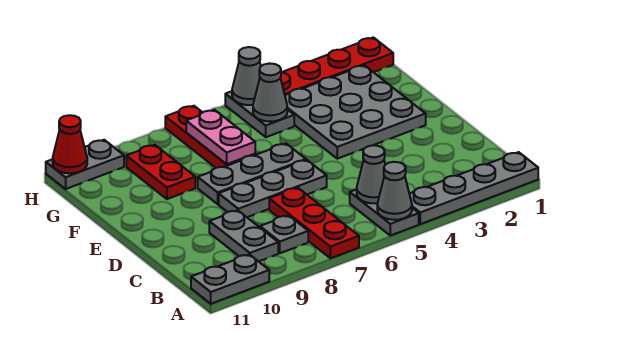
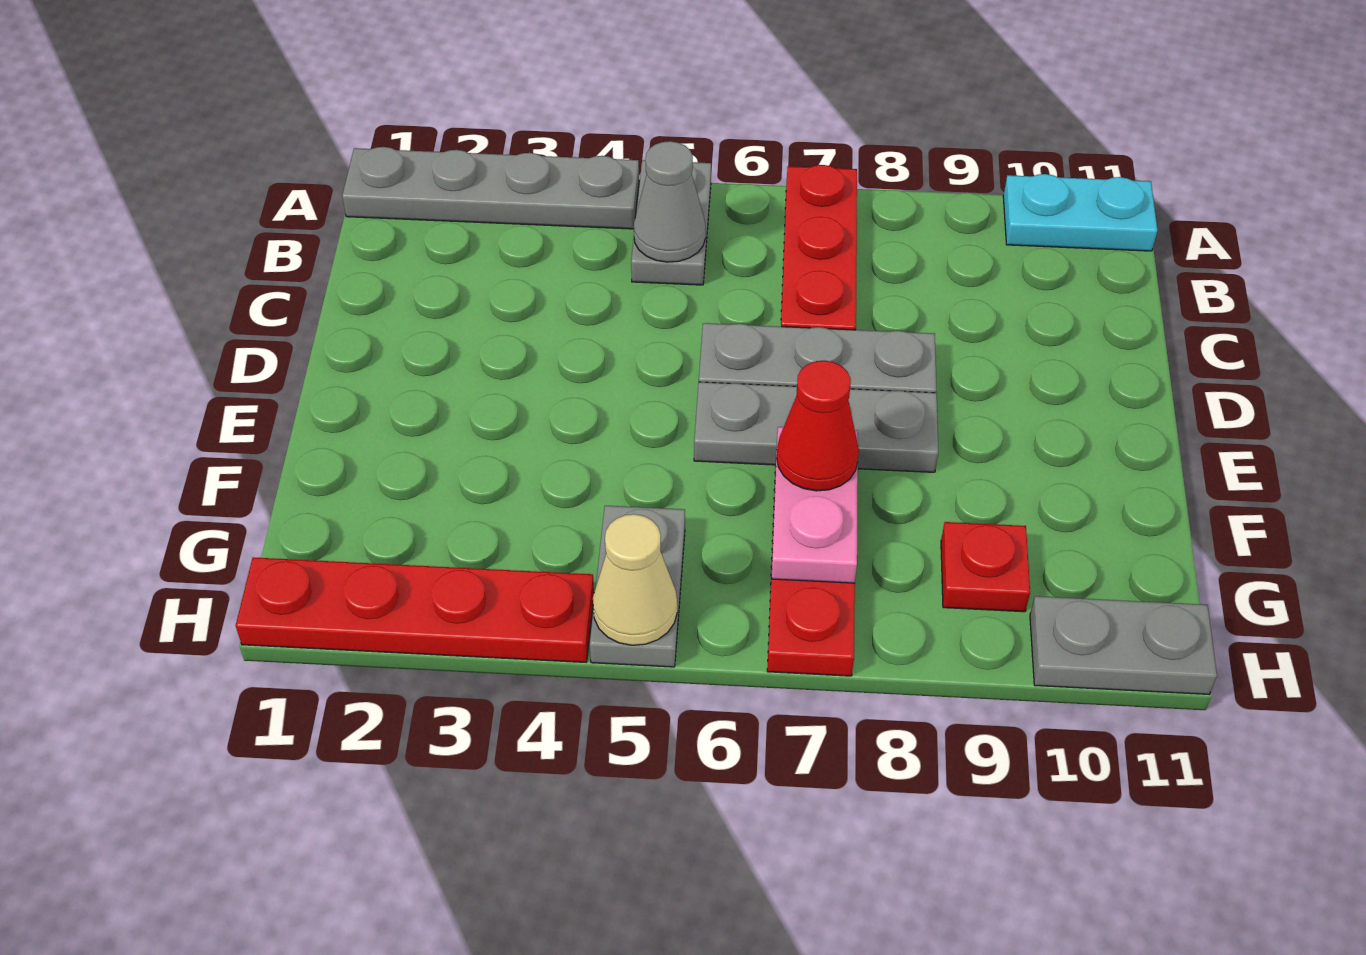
grey 1x1 cone [377,162,412,220] -> none
grey 1x2 plate [191,254,269,304] -> cyan 1x2 plate [1003,174,1157,251]
grey 1x1 plate [260,215,308,253] -> none
grey 1x2 plate [209,210,278,262] -> none
grey 3x3 plate [285,65,426,159] -> none
red 1x2 plate [126,145,195,199] -> red 1x1 plate [941,522,1030,612]
grey 1x1 cone [253,63,287,122] -> none
grey 1x1 cone [232,47,261,105] -> tan 1x1 cone [593,514,677,645]
red 1x1 cone [53,115,87,173] -> red 1x1 cone moved to [777,360,859,491]

